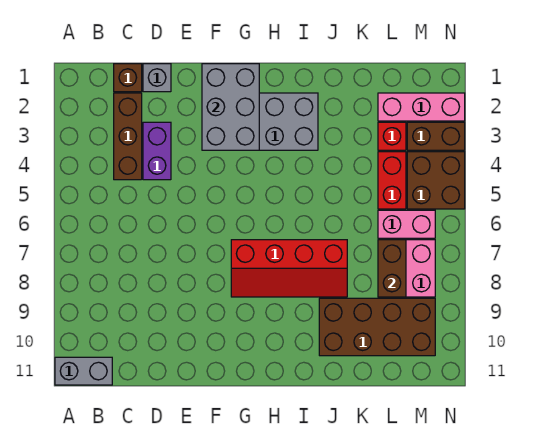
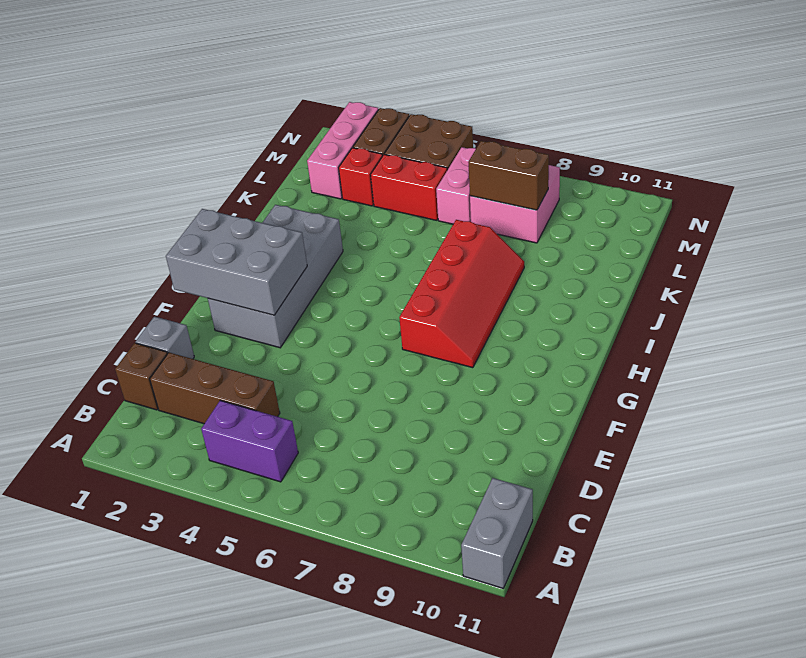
purple 1x2 brick [143,122,171,180] -> purple 1x2 brick moved to [201,401,298,482]
brown 2x4 brick [319,298,435,356] -> none

